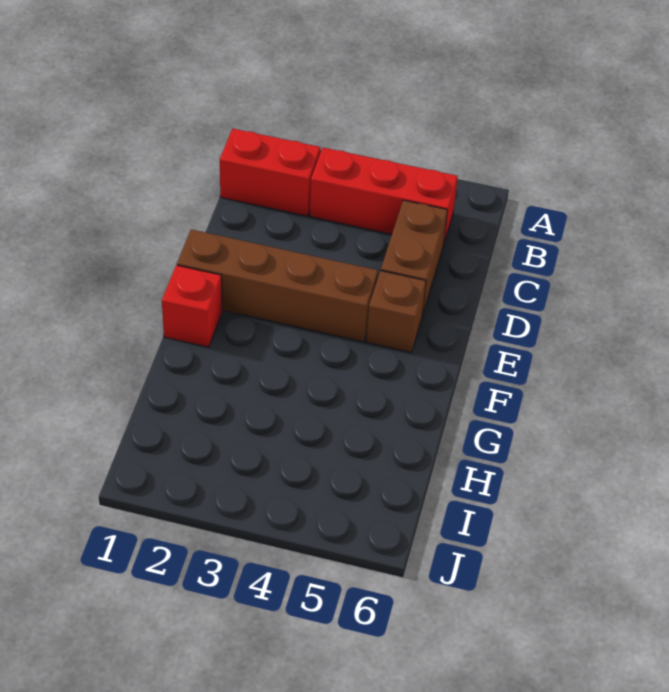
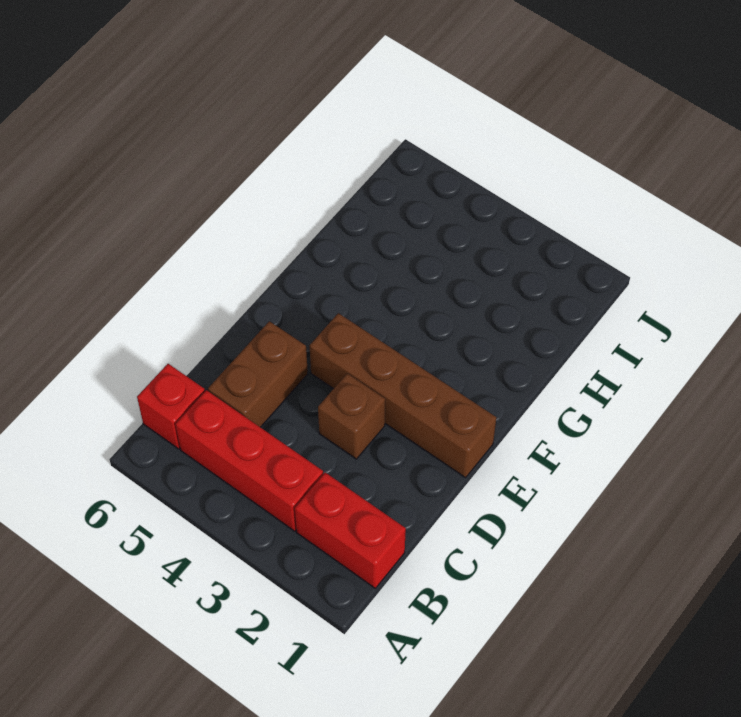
brown 1x1 brick [366,271,426,353] -> brown 1x1 brick moved to [318,373,385,459]
red 1x1 brick [162,265,222,347] -> red 1x1 brick moved to [137,364,205,449]

